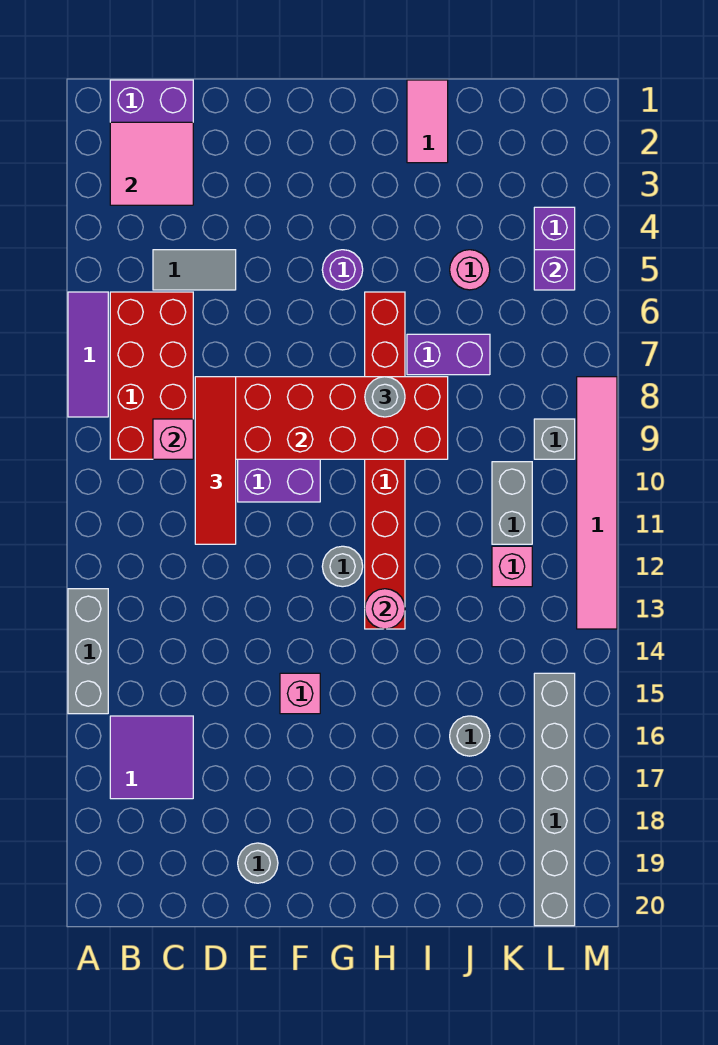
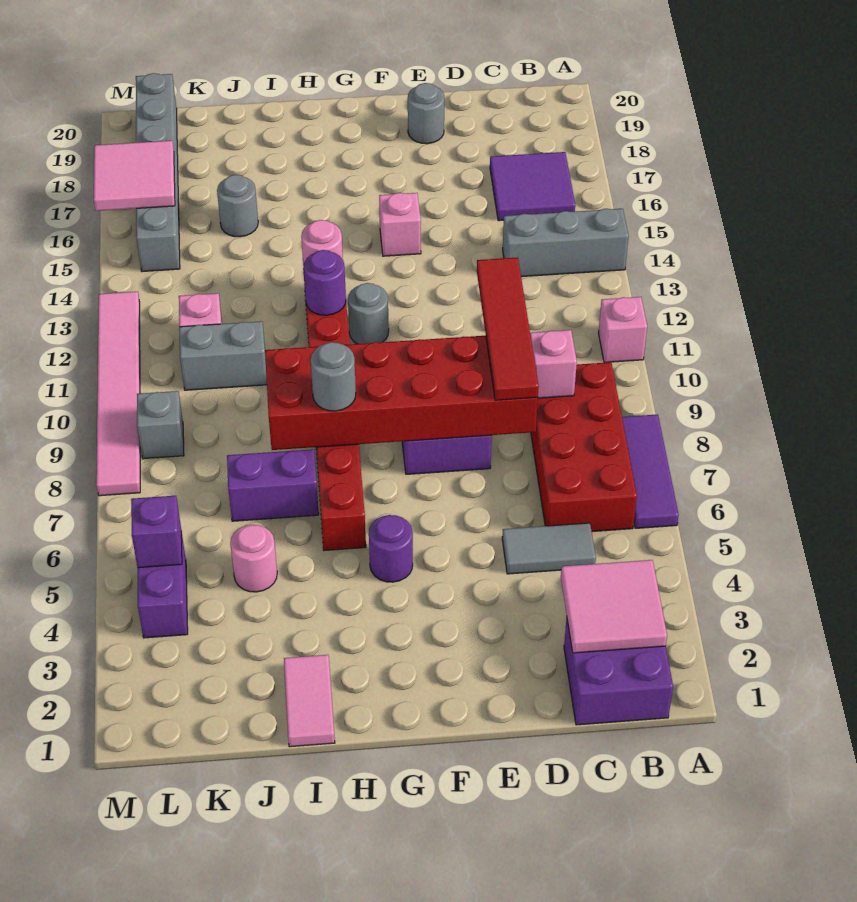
none -> pink 1x1 brick [599,297,647,362]
grey 1x3 brick [68,589,108,714] -> grey 1x3 brick turned to [503,209,629,277]
none -> purple 1x1 round brick [303,250,346,315]
grey 1x2 brick [492,462,532,544] -> grey 1x2 brick turned to [179,321,267,390]
none -> pink 2x2 tile [94,141,175,211]

